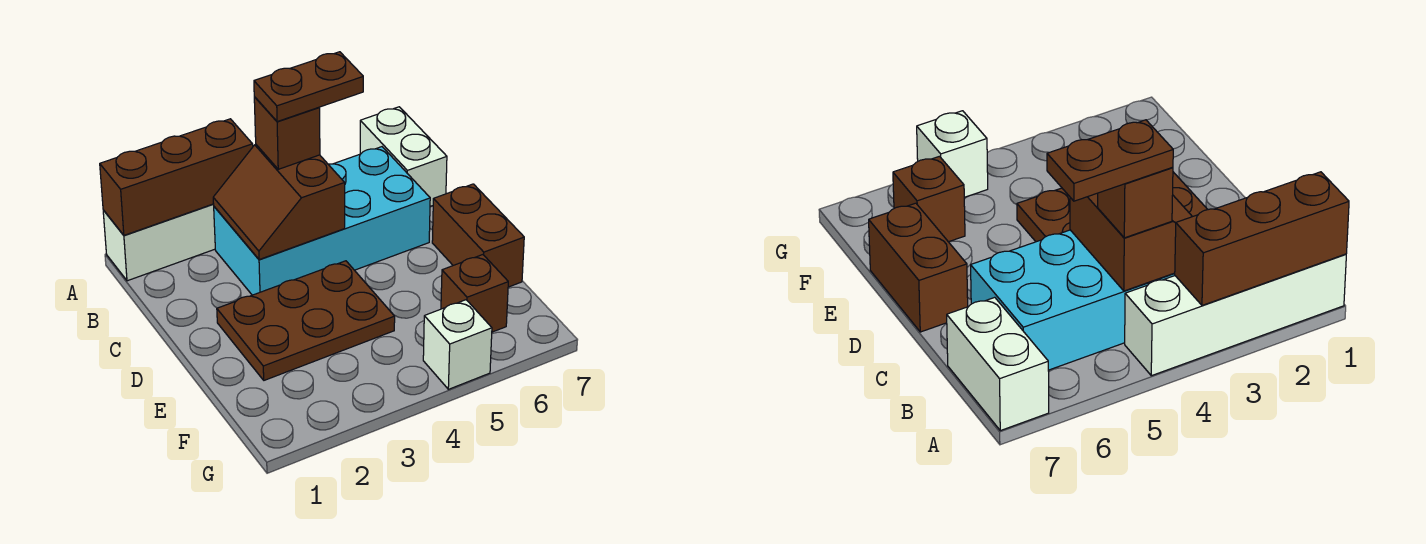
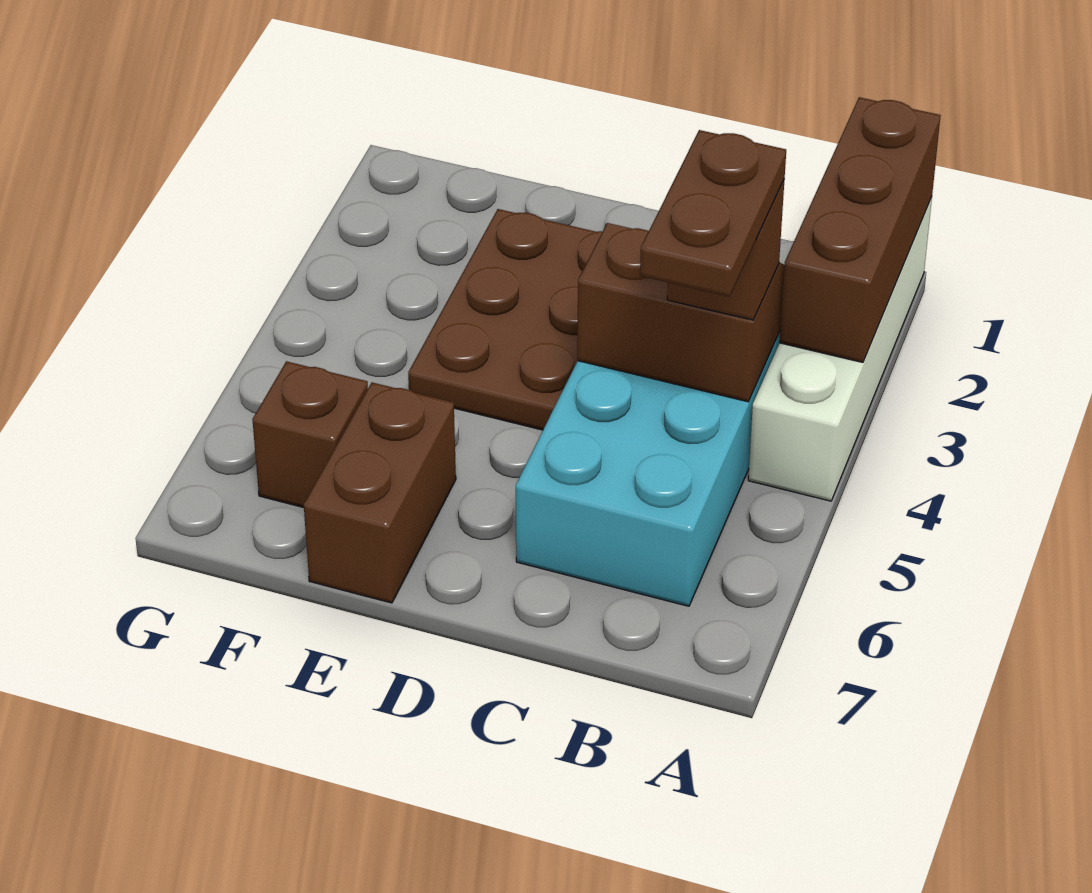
white 1x2 brick [360,107,447,206] -> none
brown 1x2 brick [432,184,524,287] -> brown 1x2 brick turned to [304,382,456,603]
white 1x1 brick [423,300,492,389] -> none

